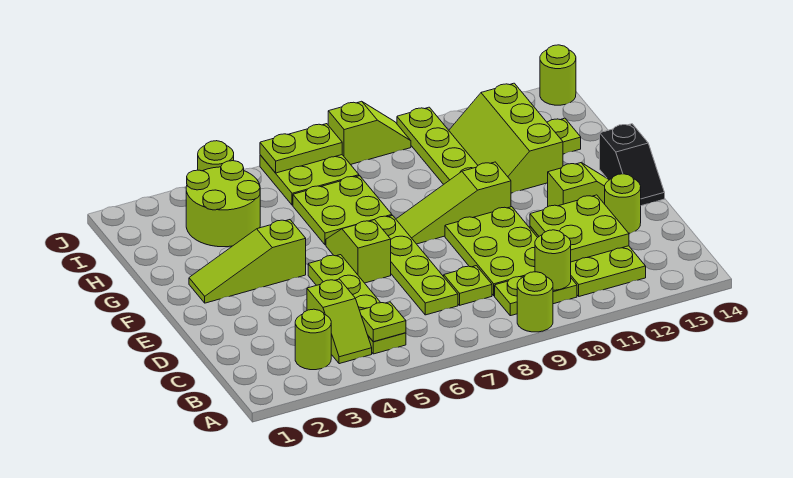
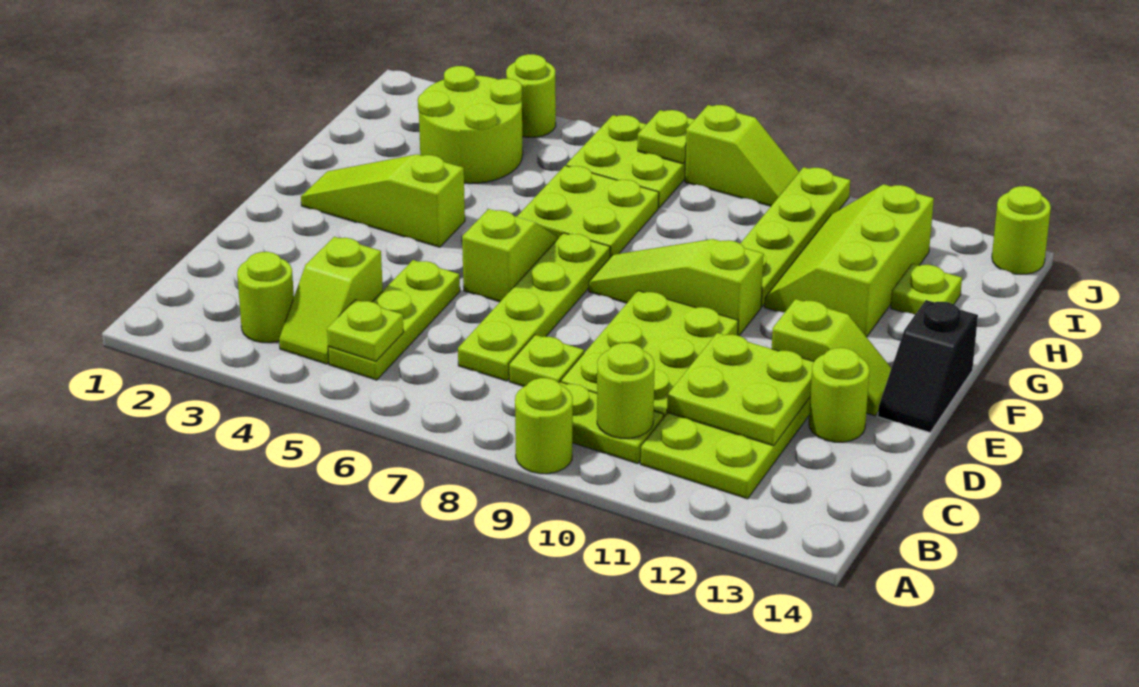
lime 1x4 plate [308,255,406,354] -> lime 1x3 plate [328,260,460,380]
lime 1x2 plate [260,124,342,173] -> lime 1x1 plate [638,110,695,164]

